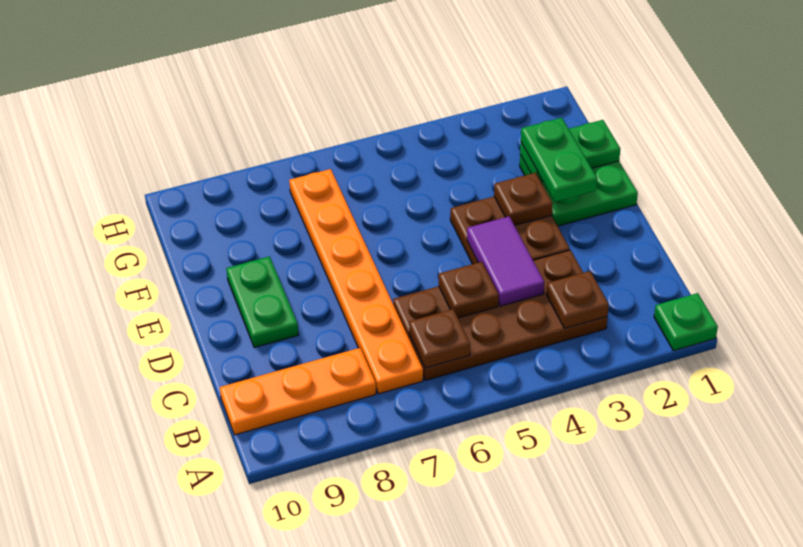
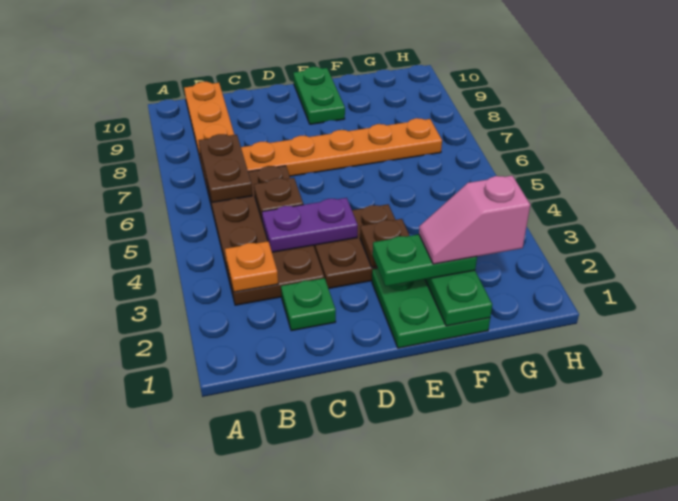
green 1x1 plate [654,293,718,351] -> green 1x1 plate moved to [281,278,336,331]
brown 1x1 plate [547,271,609,328] -> orange 1x1 plate [225,241,278,292]
brown 1x1 plate [409,309,470,368] -> brown 1x2 plate [198,134,252,202]
purple 1x2 tile [467,217,544,306] -> purple 1x2 plate [262,198,358,252]
green 1x2 plate [226,256,298,348] -> green 1x2 plate turned to [293,67,345,124]
none -> pink 1x2 slope [419,176,530,264]

